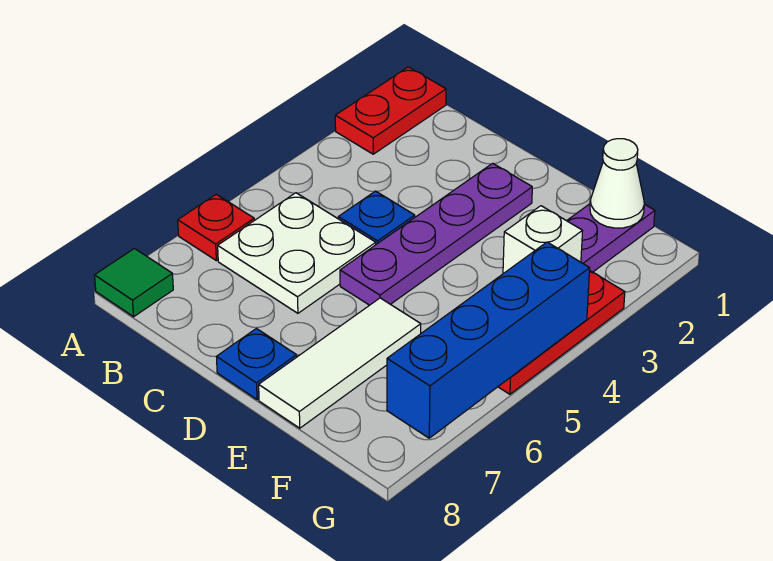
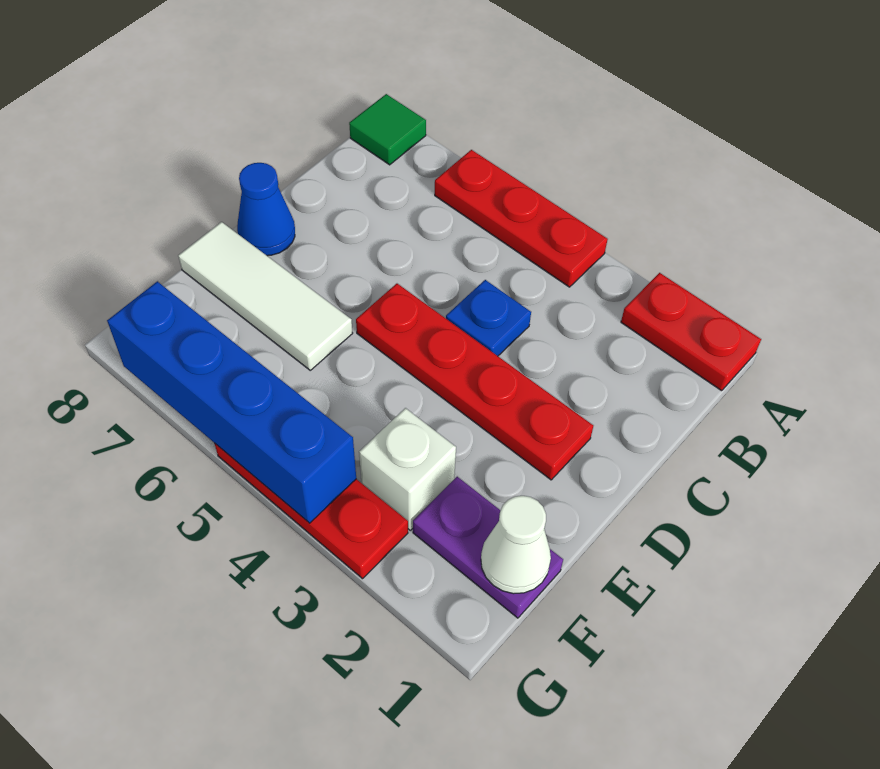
red 1x1 plate [178,194,254,261] -> red 1x3 plate [435,150,608,287]
white 2x2 plate [218,193,376,313] -> none
purple 1x4 plate [340,163,532,305] -> red 1x4 plate [356,284,593,480]
blue 1x1 plate [216,329,297,400] -> blue 1x1 cone [237,163,295,256]

